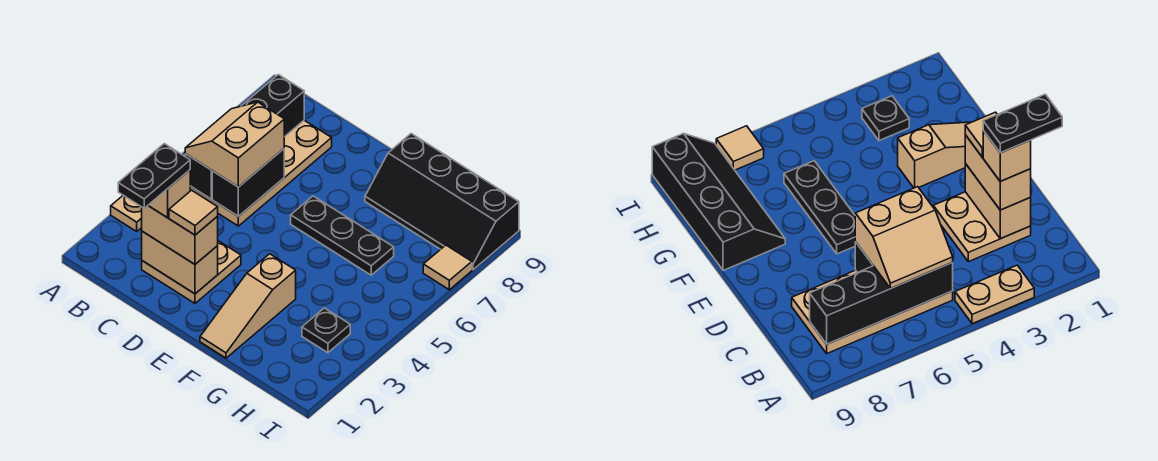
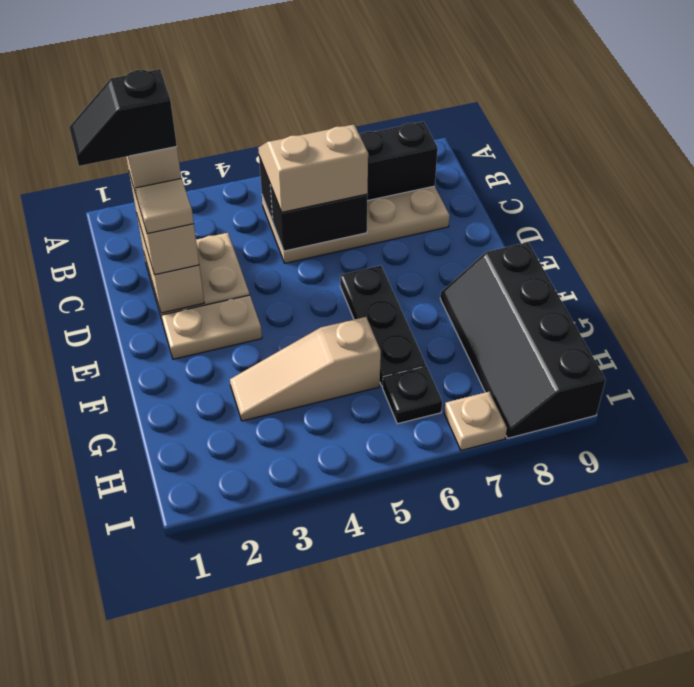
tan 1x2 plate [111,195,142,231] -> tan 1x2 plate moved to [162,295,262,359]
black 1x2 plate [118,144,190,208] -> black 1x2 slope [69,69,177,166]
tan 1x3 slope [200,254,296,358] -> tan 1x3 slope moved to [230,317,381,421]
black 1x1 plate [302,308,350,353] -> black 1x1 plate moved to [383,366,442,424]
tan 1x1 tile [423,245,472,290] -> tan 1x1 plate [444,392,507,450]

